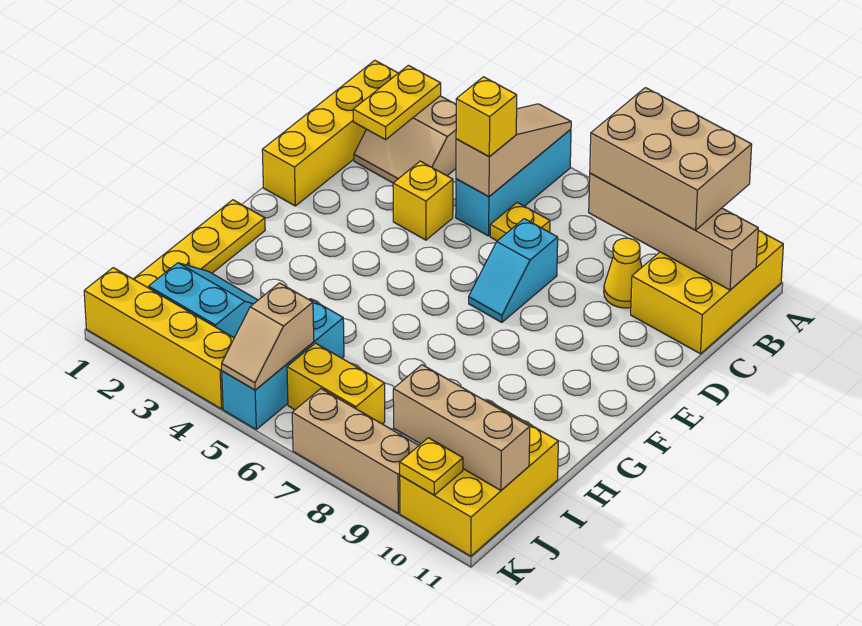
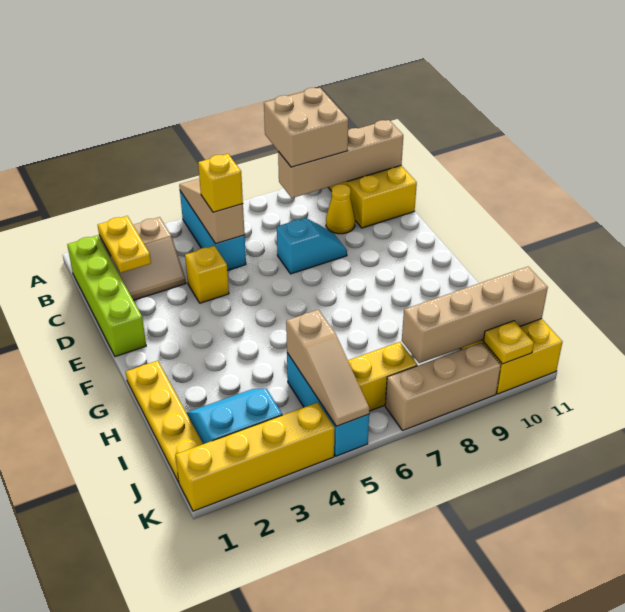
tan 2x3 brick [590,88,752,230] -> tan 2x2 brick [264,88,348,167]
yellow 1x4 brick [262,60,398,206] -> lime 1x4 brick [67,235,146,357]
yellow 1x1 plate [490,203,550,241] -> none
cyan 1x2 slope [469,219,558,322] -> cyan 1x2 slope turned to [277,218,347,274]
tan 1x2 slope [222,283,314,390] -> tan 1x3 slope [286,310,370,426]
tan 1x3 brick [393,365,530,490] -> tan 1x4 brick [402,267,548,363]

